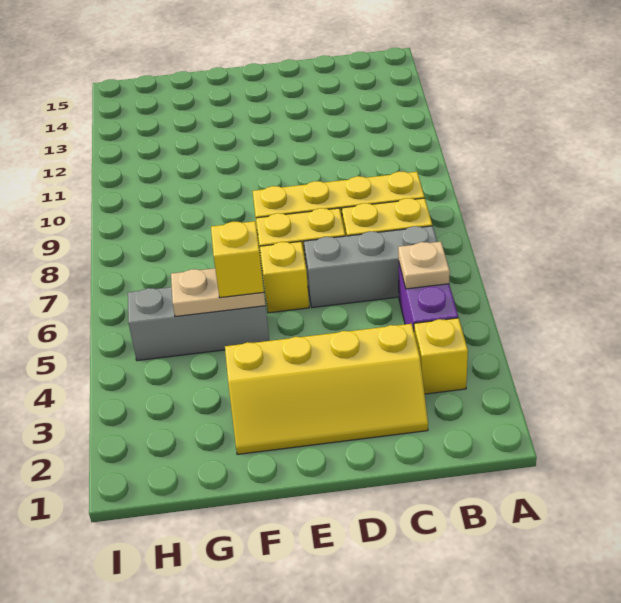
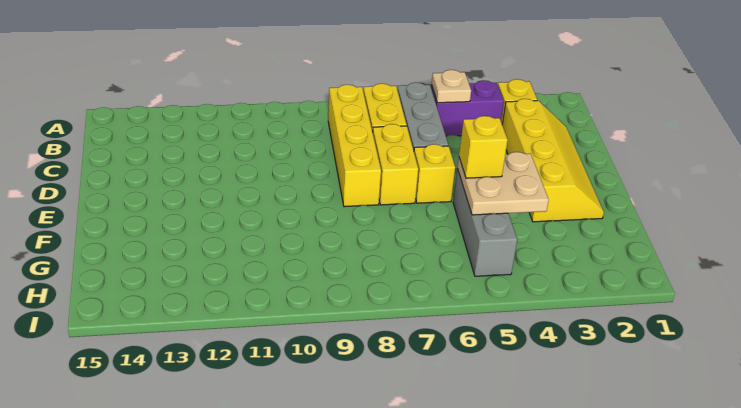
tan 1x2 plate [171,268,265,317] -> tan 2x2 plate [457,152,549,215]

